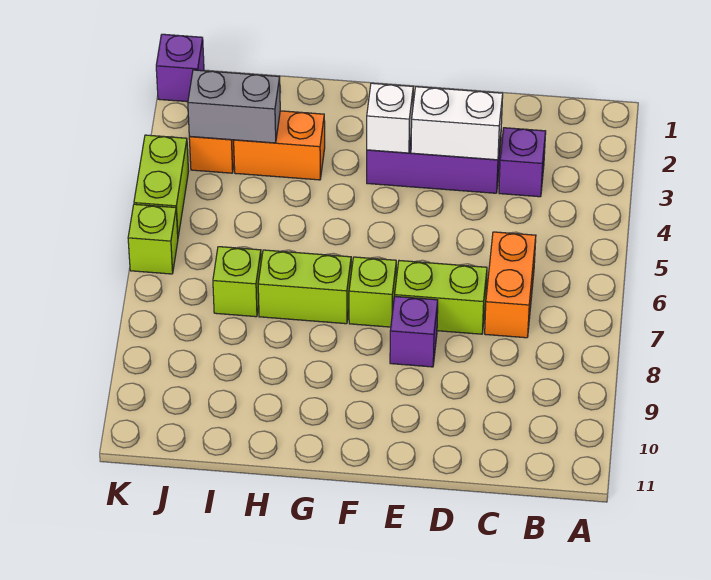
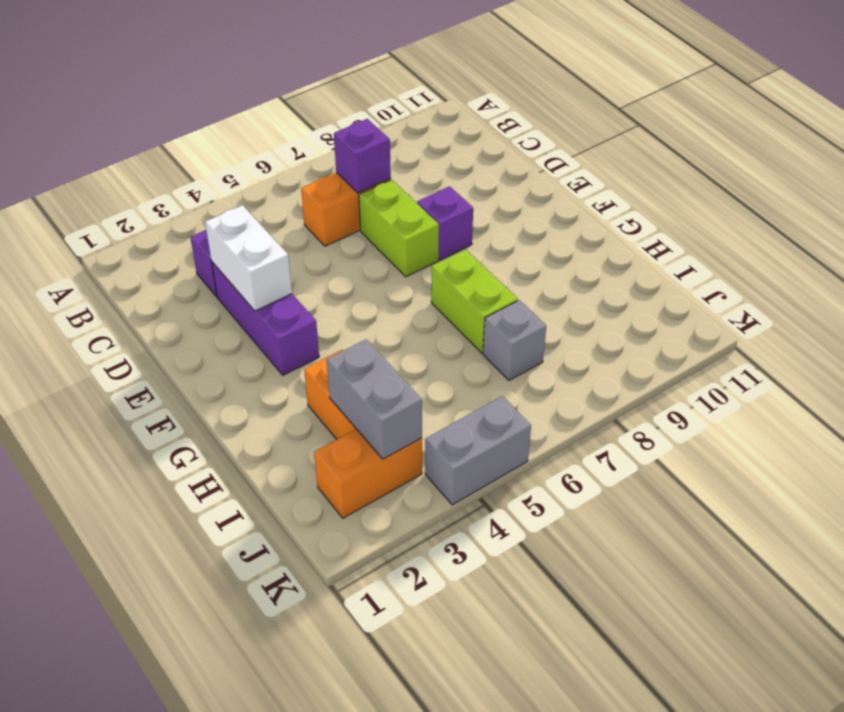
white 1x1 brick [367,83,413,153] -> none
lime 1x1 brick [349,257,396,327] -> none
lime 1x1 brick [213,247,261,317] -> grey 1x1 brick [483,300,546,380]
purple 1x1 brick [156,34,204,102] -> purple 1x1 brick moved to [334,119,391,193]
lime 1x2 brick [134,135,189,236] -> grey 1x2 brick [425,396,531,505]
lime 1x1 brick [128,204,178,274] -> none

